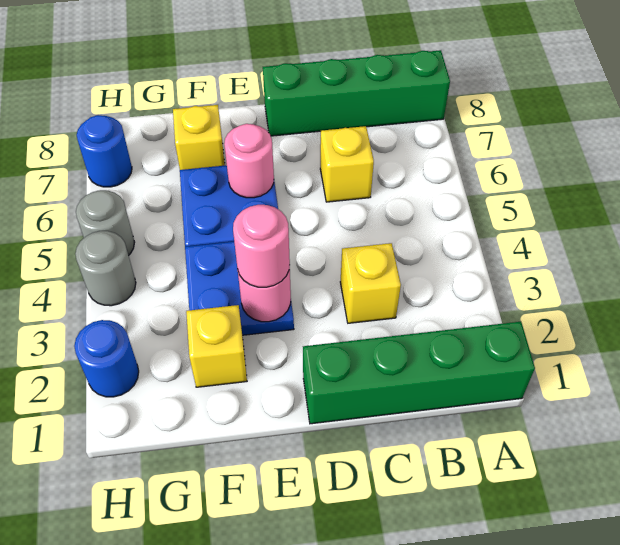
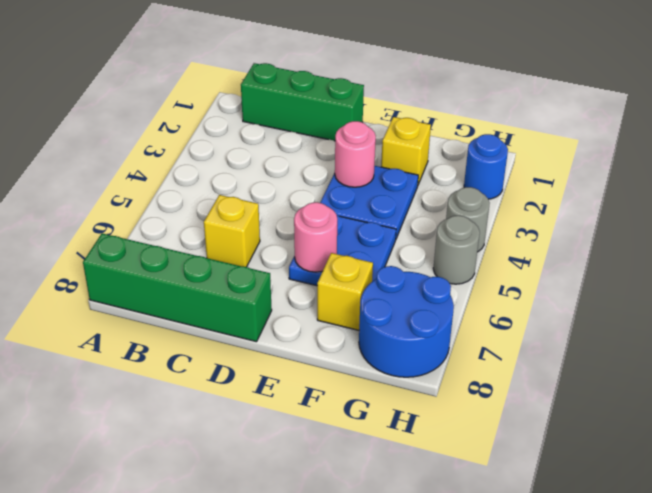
green 1x4 brick [303,322,535,424] -> green 1x3 brick [241,63,364,141]
yellow 1x1 brick [340,243,401,323] -> none
pink 1x1 round brick [233,205,290,287] -> none
blue 1x1 round brick [77,115,132,187] -> blue 2x2 round brick [359,266,454,377]

